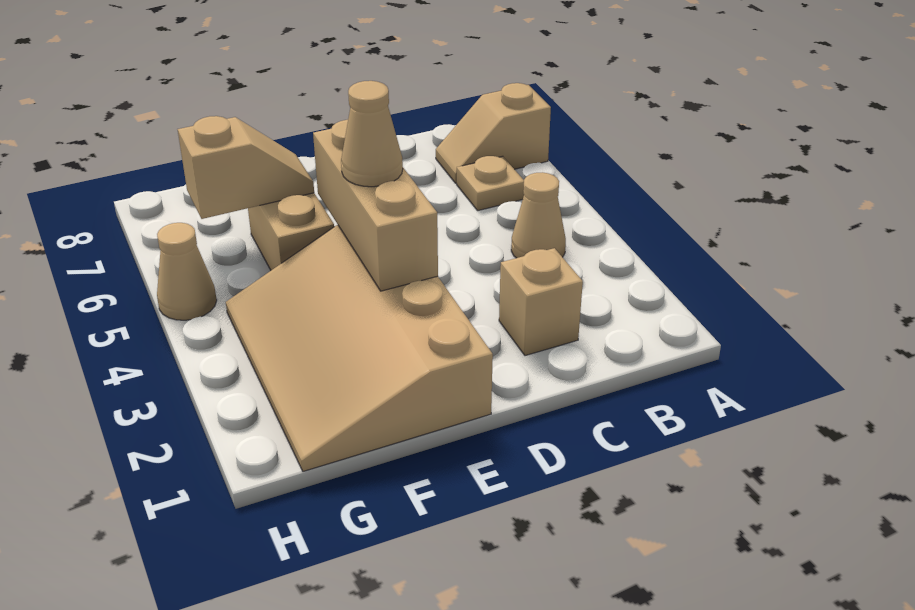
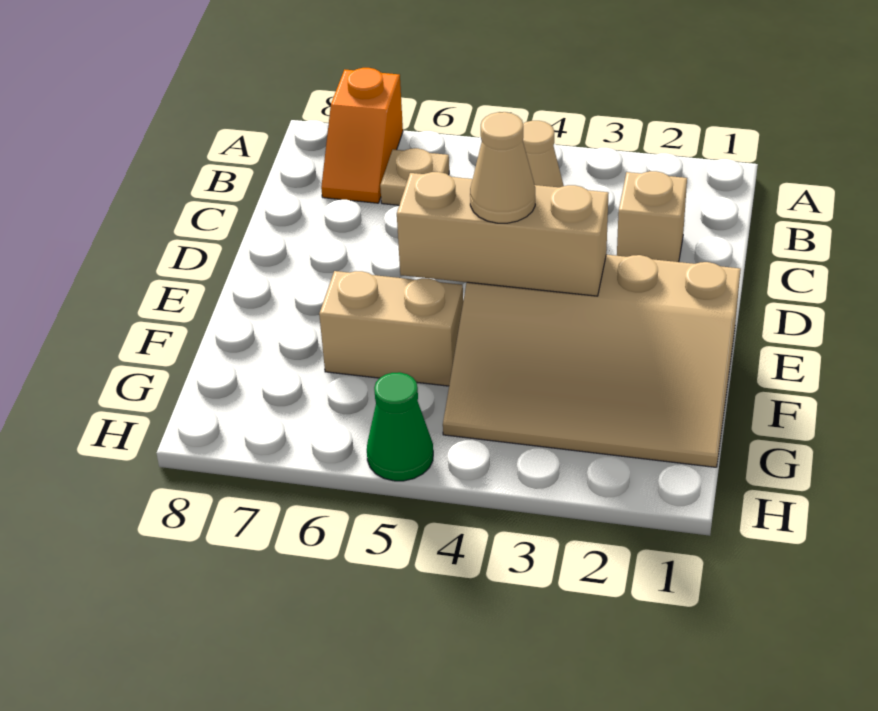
tan 1x2 slope [436,83,551,183] -> orange 1x2 slope [321,68,403,203]
tan 1x2 slope [178,116,314,219] -> none
tan 1x1 cone [157,223,217,320] -> green 1x1 cone [367,372,433,481]

